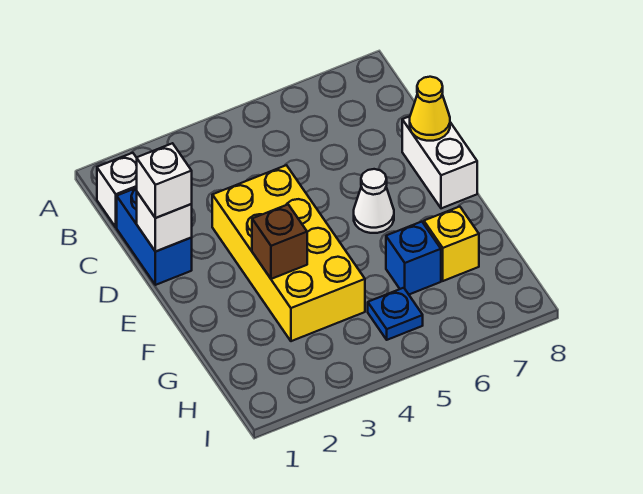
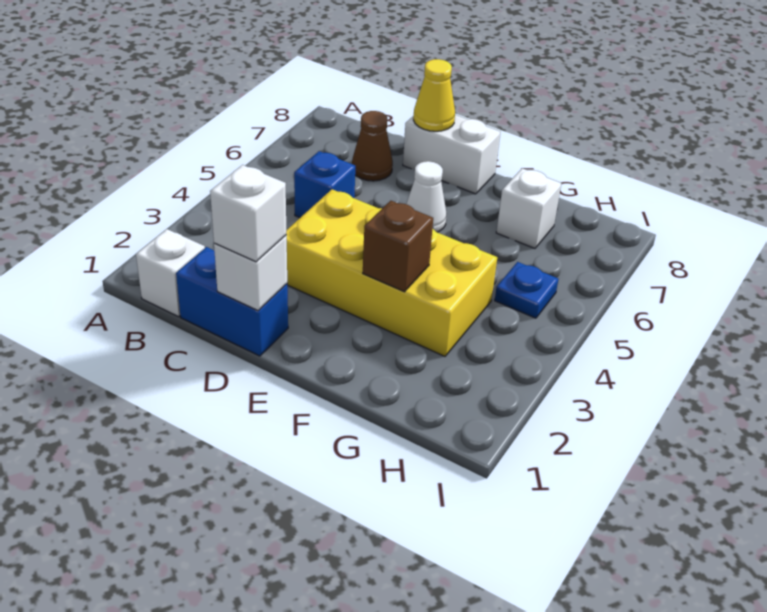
none -> brown 1x1 cone [352,111,393,181]
blue 1x1 brick [386,222,441,294] -> blue 1x1 brick moved to [294,151,355,218]
yellow 1x1 brick [424,207,479,281] -> white 1x1 brick [496,168,561,248]

